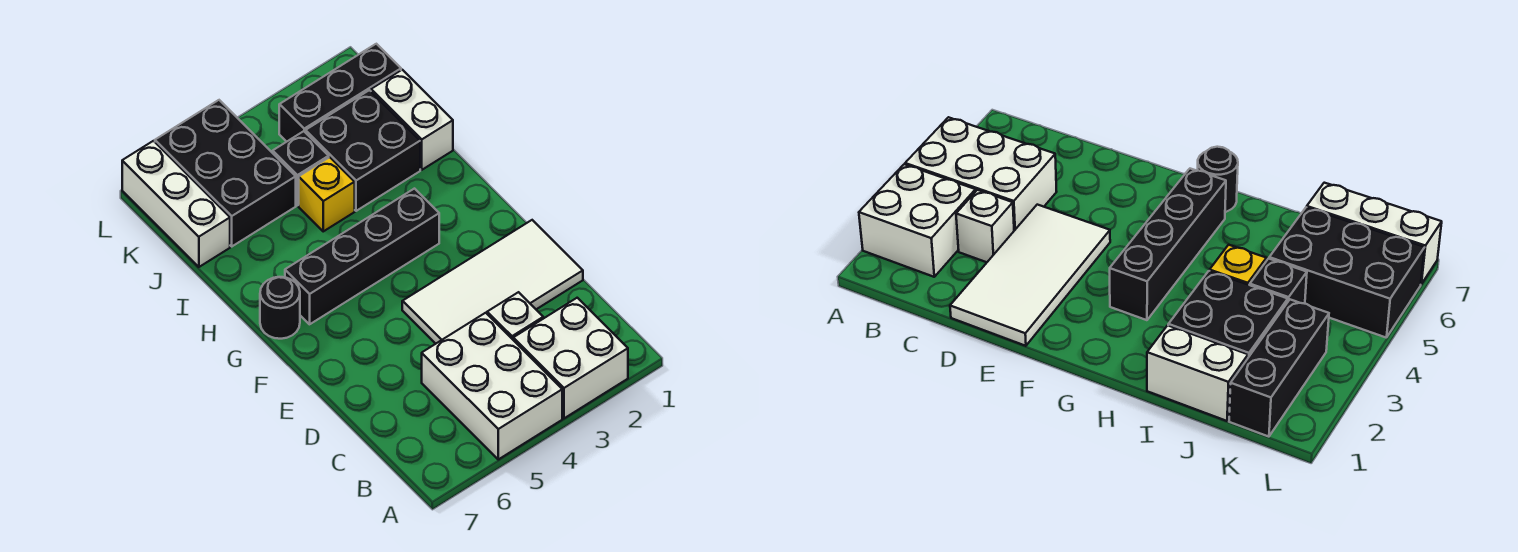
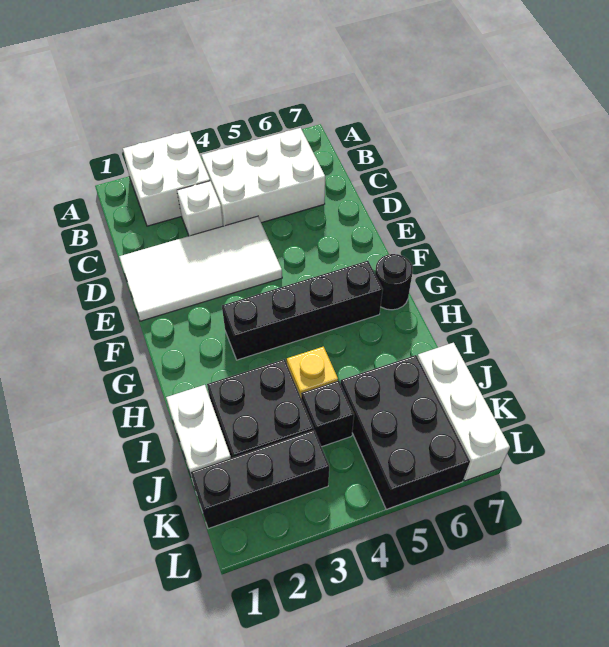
white 2x3 brick [422,313,562,459] -> white 2x3 brick turned to [202,128,325,226]

